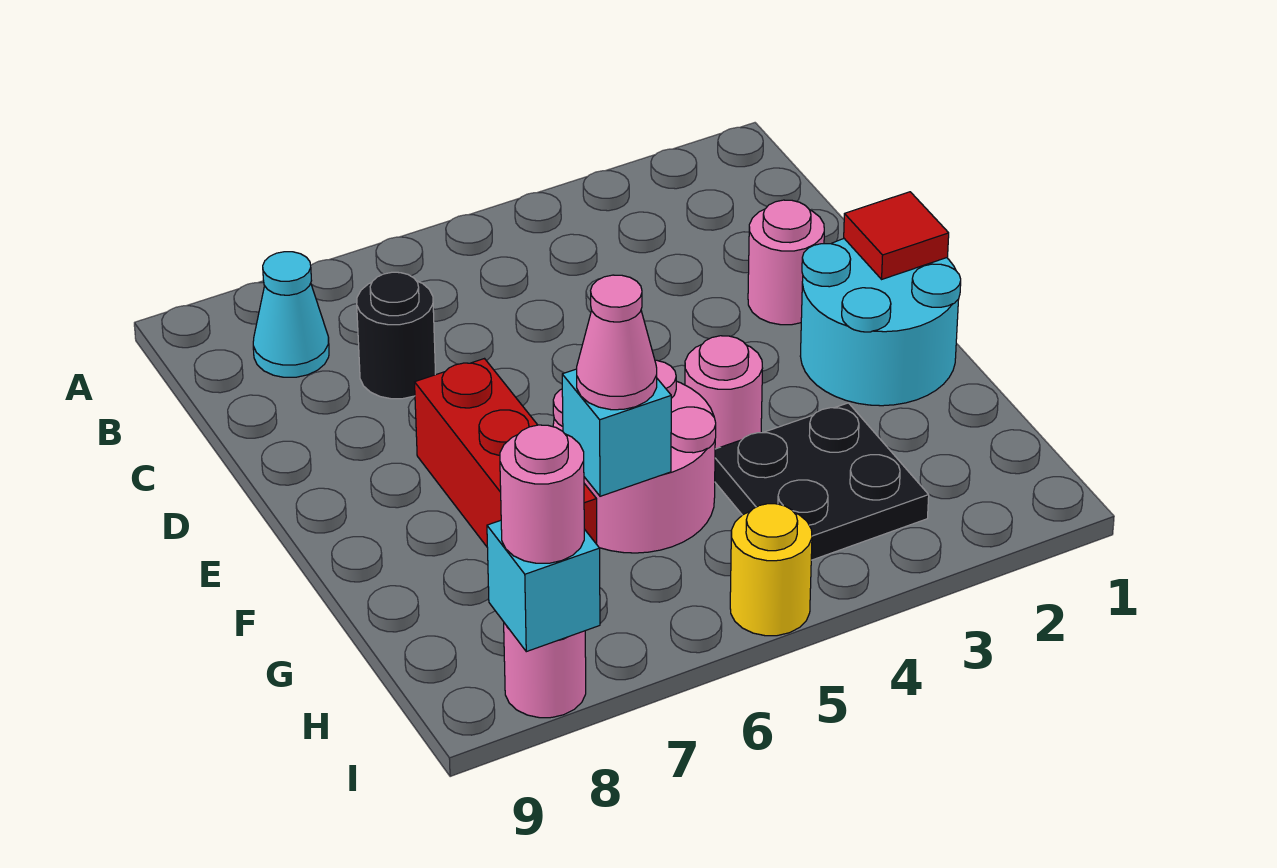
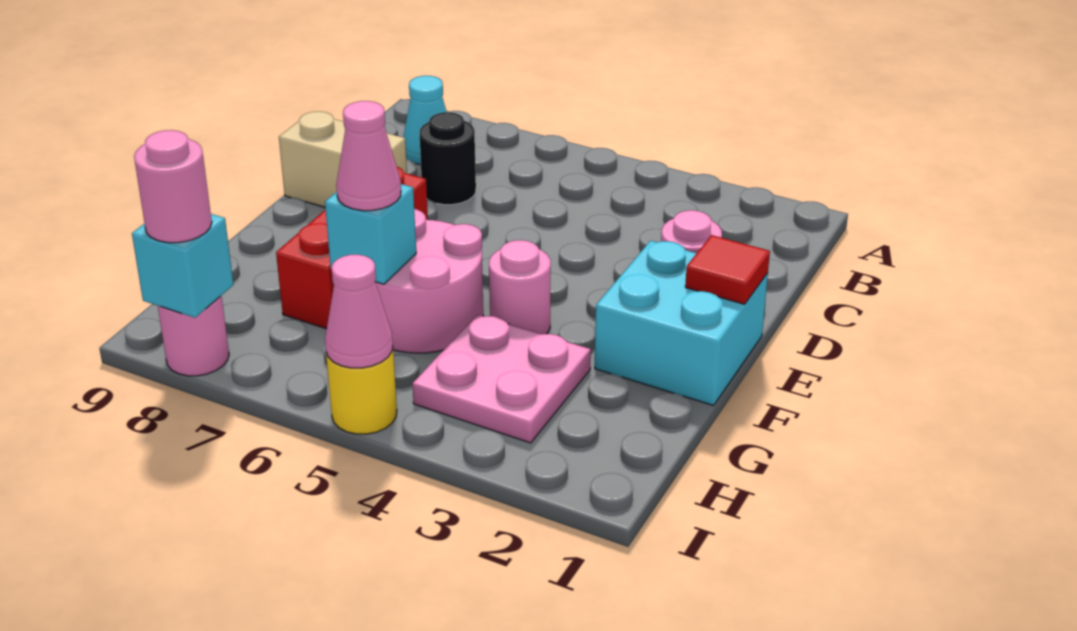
none -> tan 1x2 brick [279,111,407,207]
cyan 2x2 round brick [800,239,961,406] -> cyan 2x2 brick [595,241,768,405]
black 2x2 plate [715,403,929,560] -> pink 2x2 plate [412,314,591,443]
none -> pink 1x1 cone [325,255,393,368]

